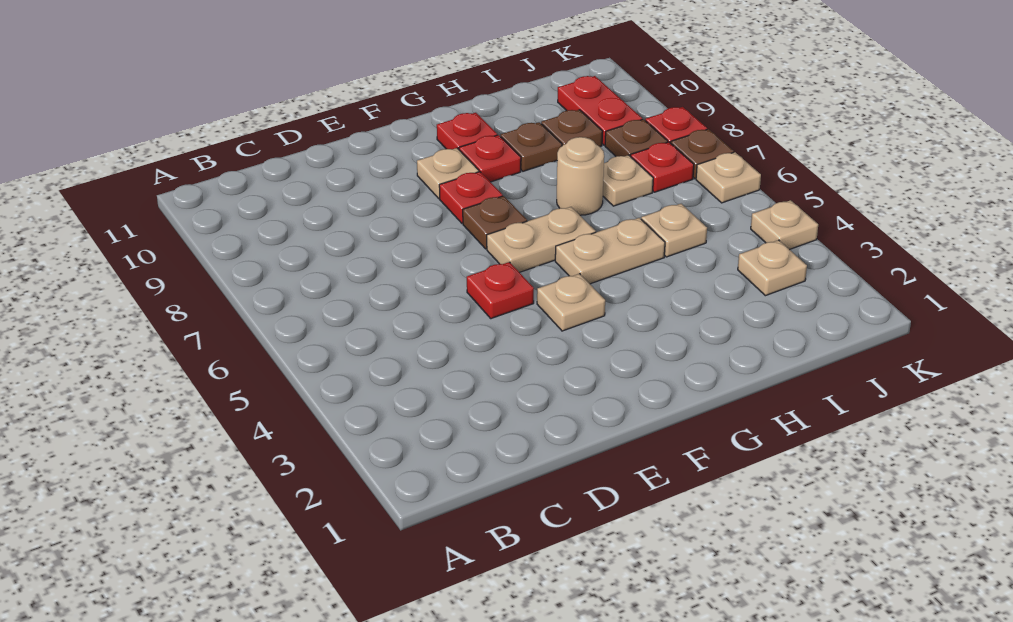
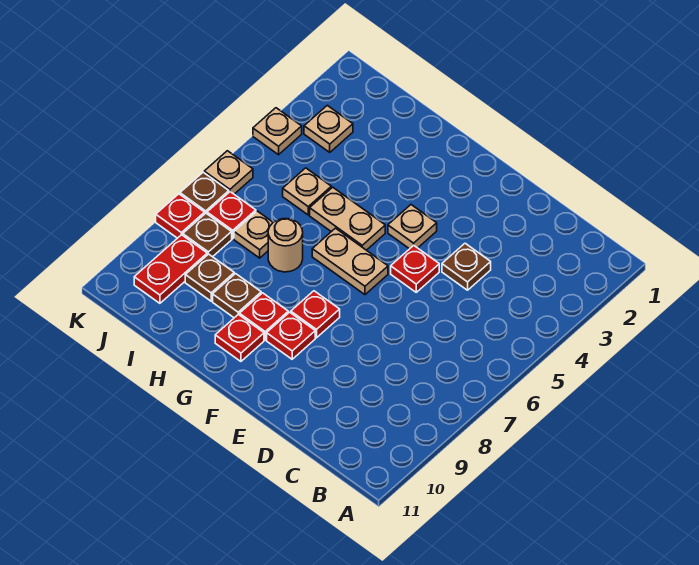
brown 1x1 plate [463,196,527,249] -> brown 1x1 plate moved to [442,243,491,290]
tan 1x1 plate [417,148,479,199] -> red 1x1 plate [267,312,315,359]

